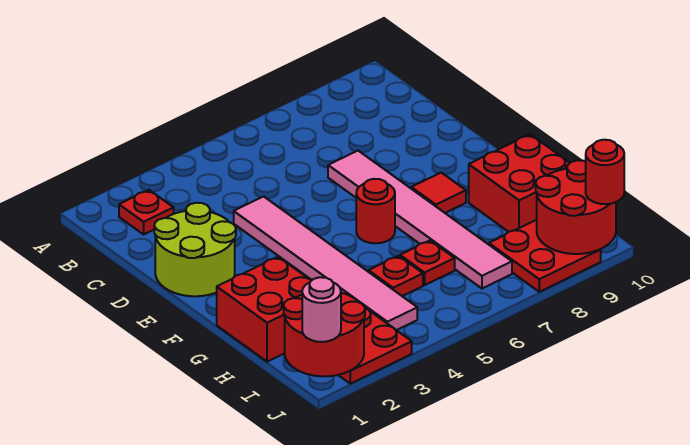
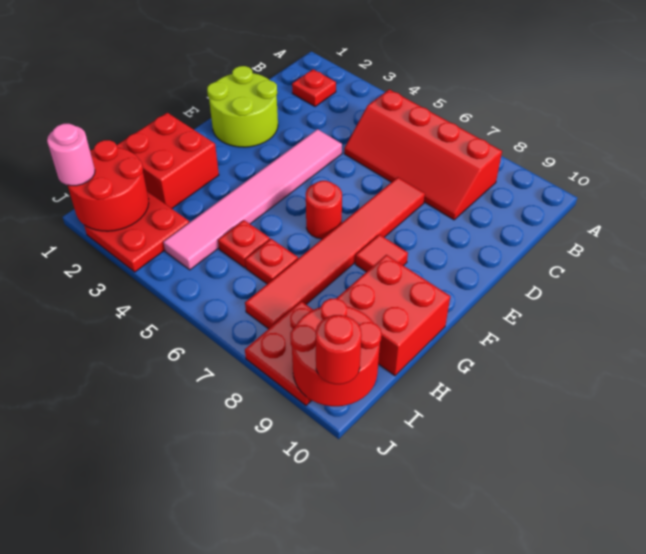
none -> red 2x4 slope [344,89,502,220]
pink 1x6 tile [328,151,512,288] -> red 1x6 tile [245,177,425,329]

